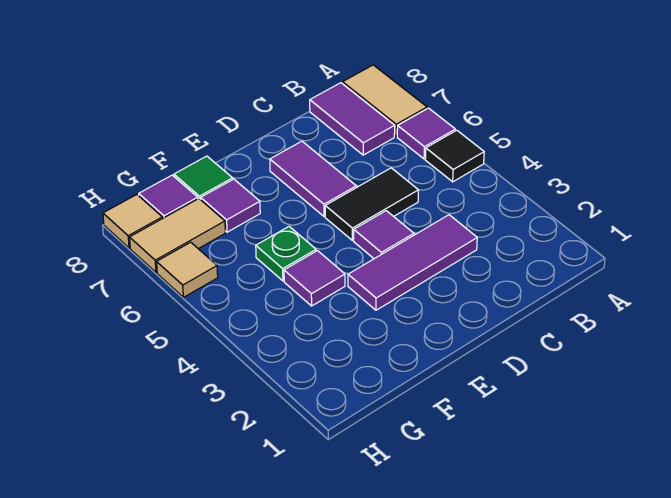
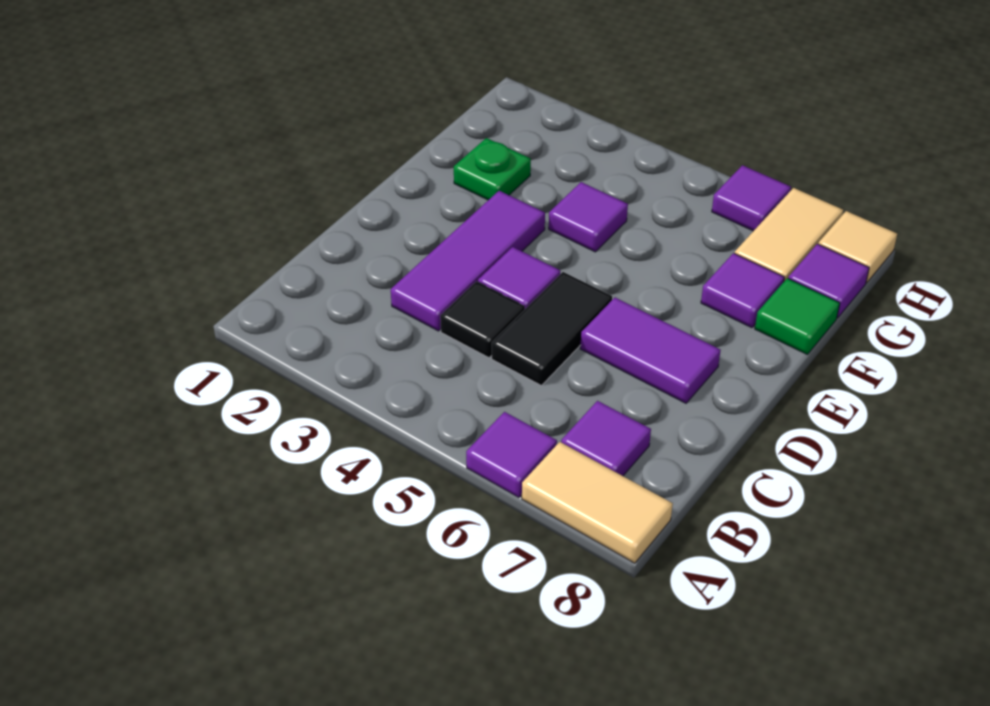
black 1x1 tile [425,130,484,182] -> black 1x1 tile moved to [440,281,525,358]
purple 1x2 tile [310,83,395,155] -> purple 1x1 tile [561,401,651,476]
green 1x1 plate [256,227,316,281] -> green 1x1 plate moved to [454,138,531,200]
tan 1x1 tile [157,242,218,297] -> purple 1x1 tile [712,165,791,231]

